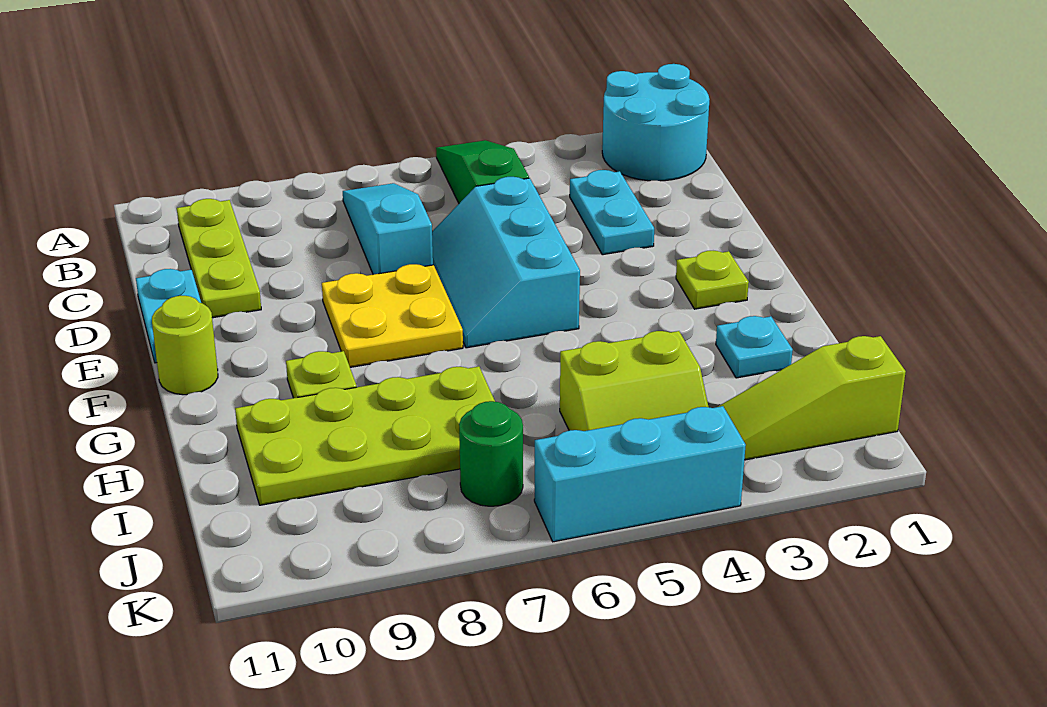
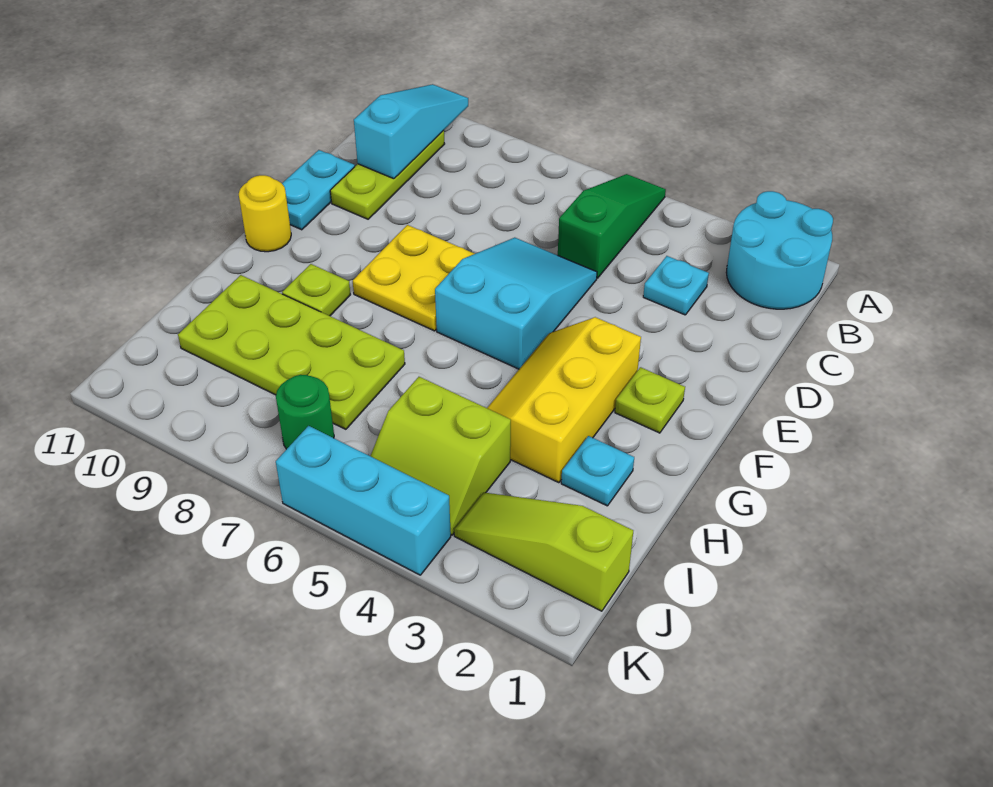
cyan 1x3 slope [343,183,433,274] -> cyan 1x3 slope moved to [354,84,468,179]
cyan 1x2 plate [570,170,654,255] -> cyan 1x1 plate [643,256,709,315]
cyan 2x3 slope [432,177,580,348] -> cyan 2x3 slope turned to [435,238,597,369]
none -> yellow 2x3 slope [487,317,641,483]
lime 1x1 round brick [152,296,218,395] -> yellow 1x1 round brick [239,175,291,252]

